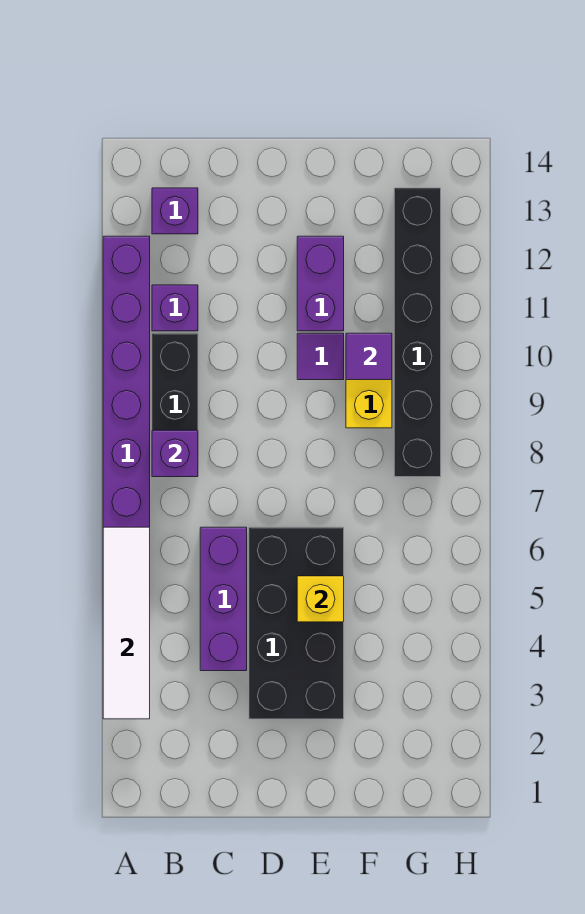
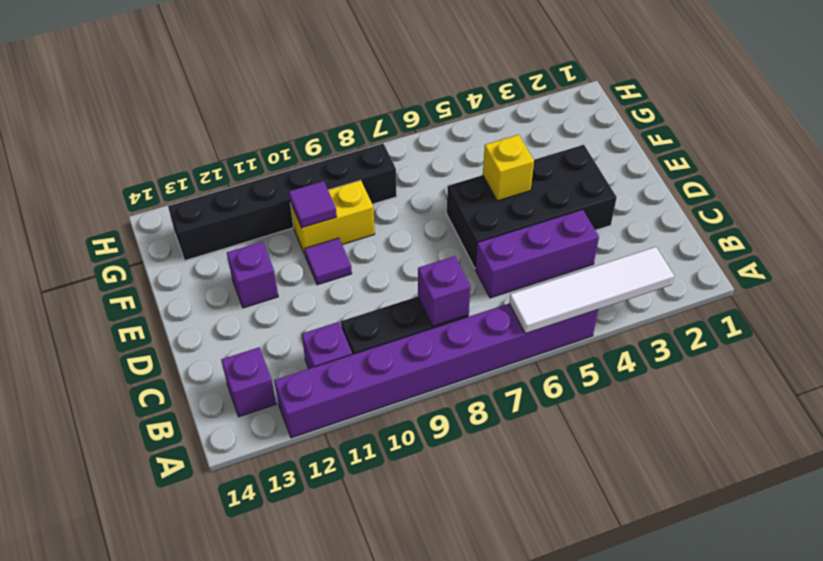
purple 1x2 brick [297,236,344,331] -> purple 1x1 brick [227,242,278,308]

